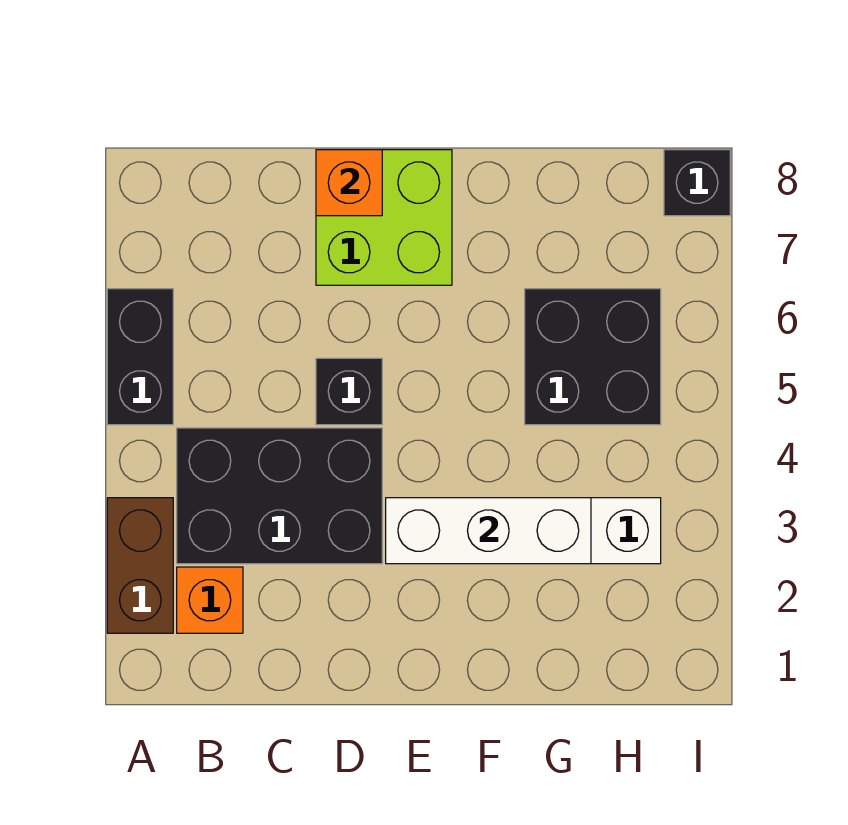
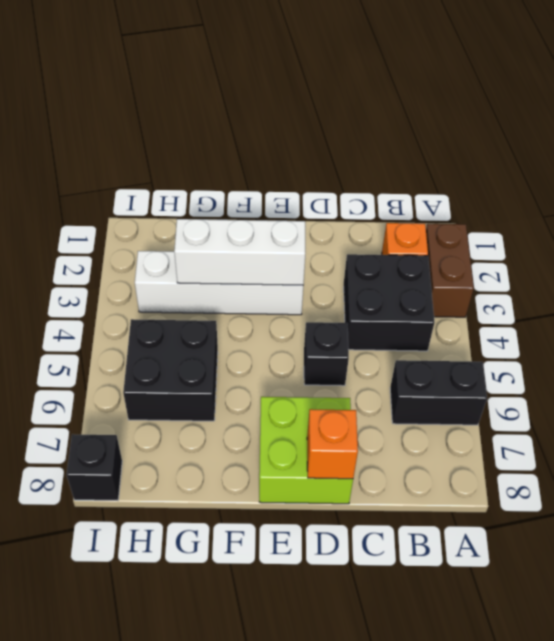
black 1x2 brick [107,289,173,425] -> black 1x2 brick turned to [390,360,487,425]
black 2x3 brick [177,428,382,564] -> black 2x2 brick [344,254,435,351]

